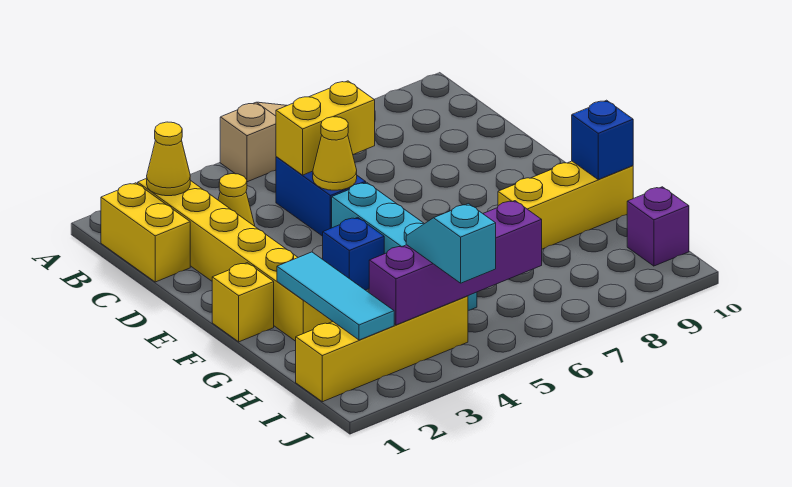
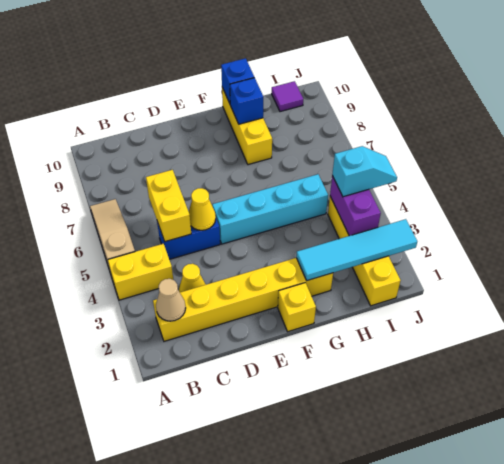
yellow 1x2 brick [101,183,190,282] -> yellow 1x2 brick moved to [108,244,173,300]
yellow 1x1 cone [147,122,190,196] -> tan 1x1 cone [156,279,186,321]
blue 1x1 brick [323,217,384,290] -> blue 1x1 brick moved to [230,78,263,124]
cyan 1x3 tile [277,252,394,340] -> cyan 1x4 tile [296,219,417,281]
purple 1x4 brick [369,201,542,325] -> purple 1x2 brick [330,176,381,236]
cyan 1x2 slope [406,204,496,283] -> cyan 1x2 slope turned to [332,146,397,197]
purple 1x1 brick [627,187,689,266] -> purple 1x1 tile [272,81,303,112]

